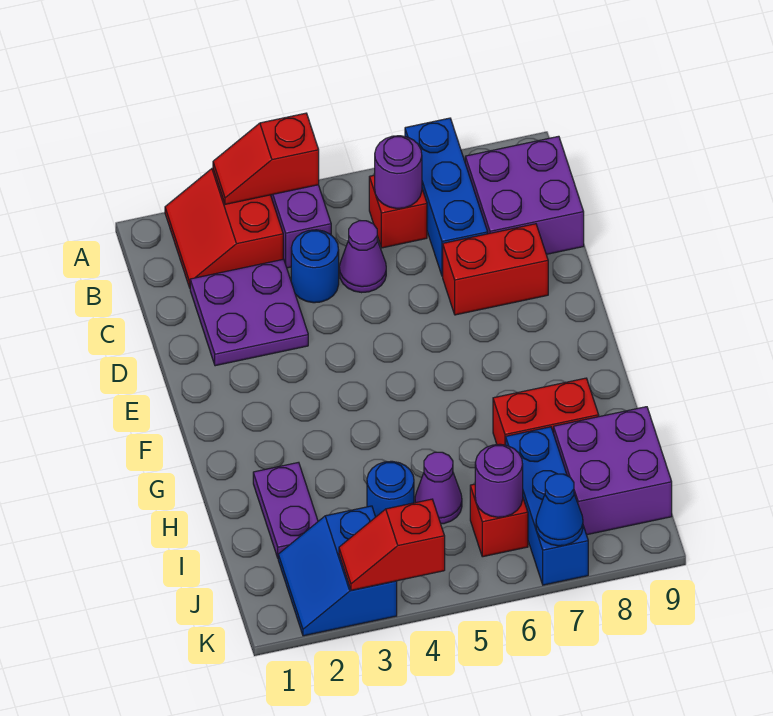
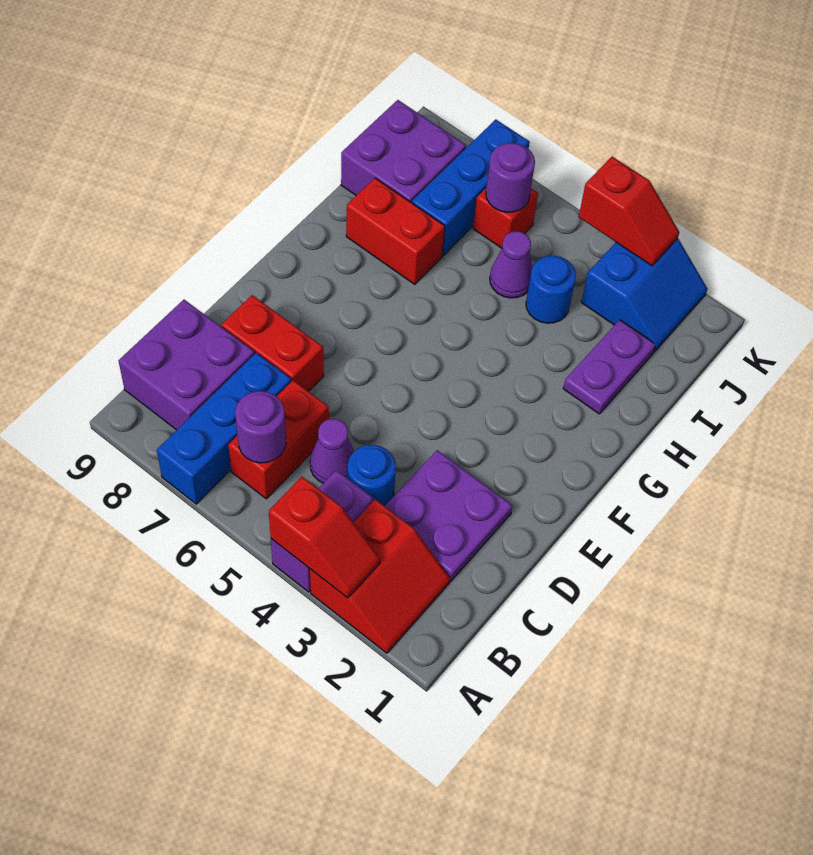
red 1x1 brick [369,175,427,248] -> red 1x2 brick [228,380,329,499]
blue 1x1 cone [536,474,583,546] -> none

